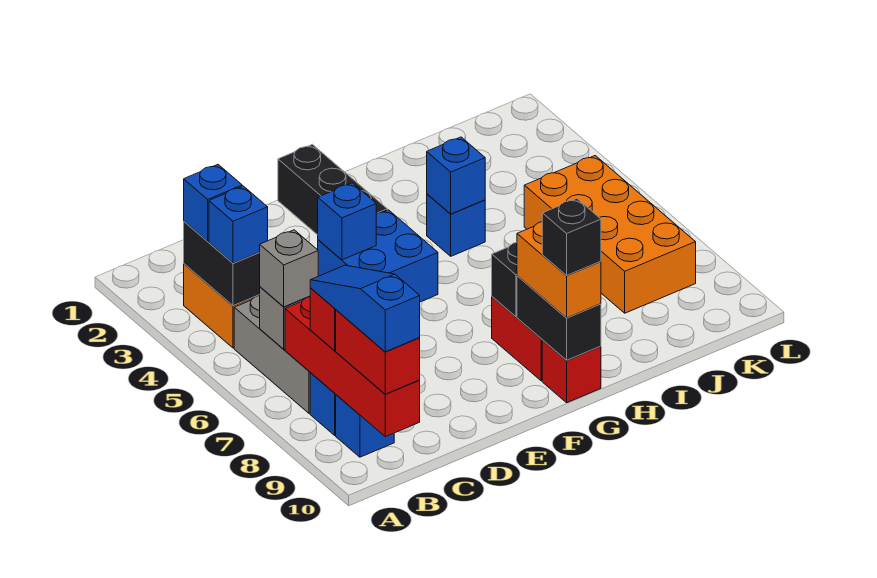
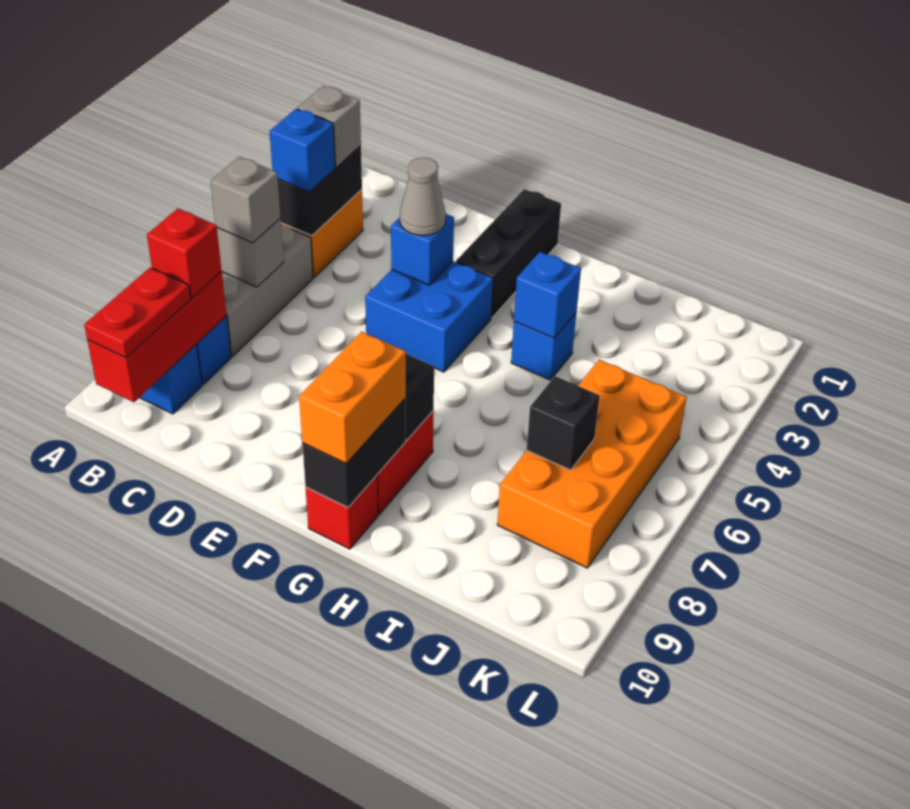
blue 1x1 brick [184,165,242,241] -> grey 1x1 brick [297,86,361,167]
red 1x4 brick [285,297,420,437] -> red 1x3 brick [87,272,227,402]
blue 1x3 slope [310,265,420,352] -> none
red 1x2 brick [336,310,420,394] -> red 1x2 plate [84,268,191,358]
none -> grey 1x1 cone [400,158,446,236]
black 1x1 brick [542,199,601,276] -> black 1x1 brick moved to [527,376,600,470]

